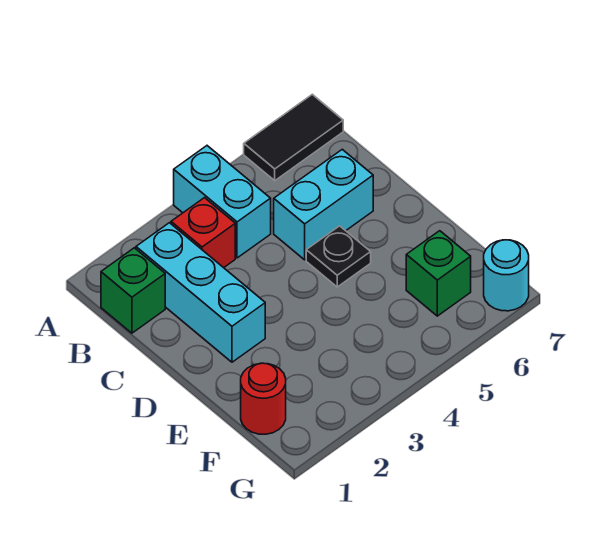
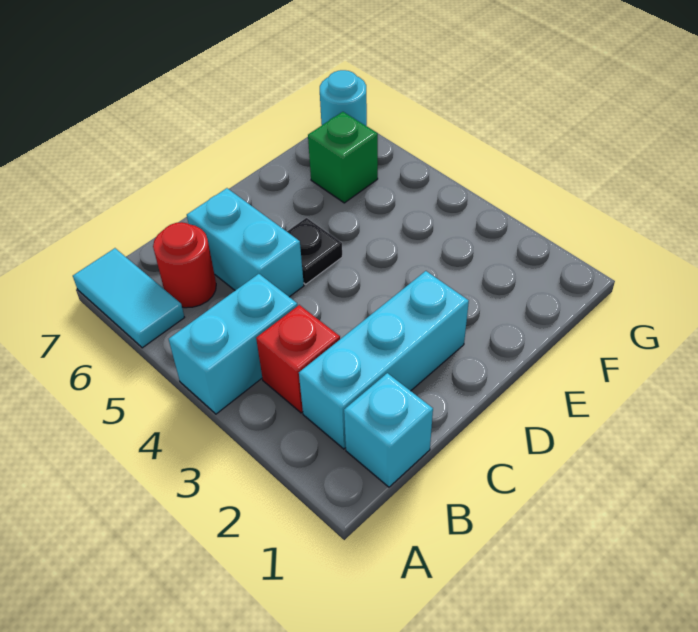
black 1x2 tile [244,94,343,181] -> cyan 1x2 tile [73,248,185,348]
green 1x1 brick [101,248,165,333] -> cyan 1x1 brick [344,373,433,487]
red 1x1 round brick [241,363,286,434] -> red 1x1 round brick moved to [153,222,216,308]

